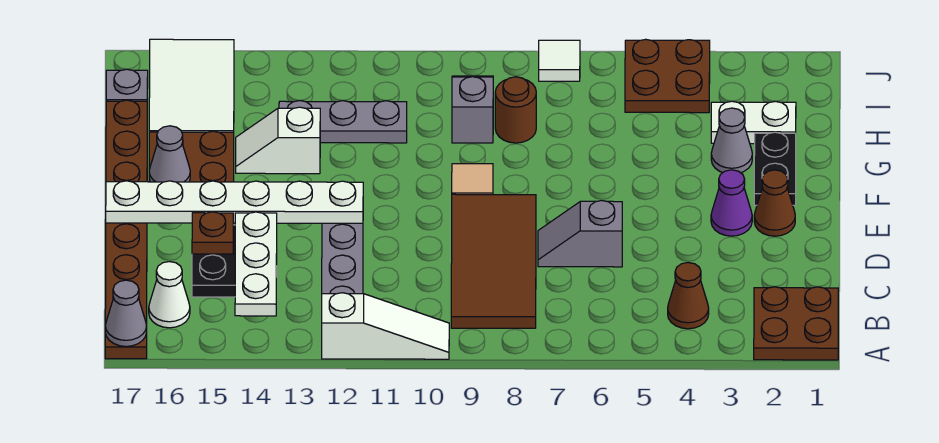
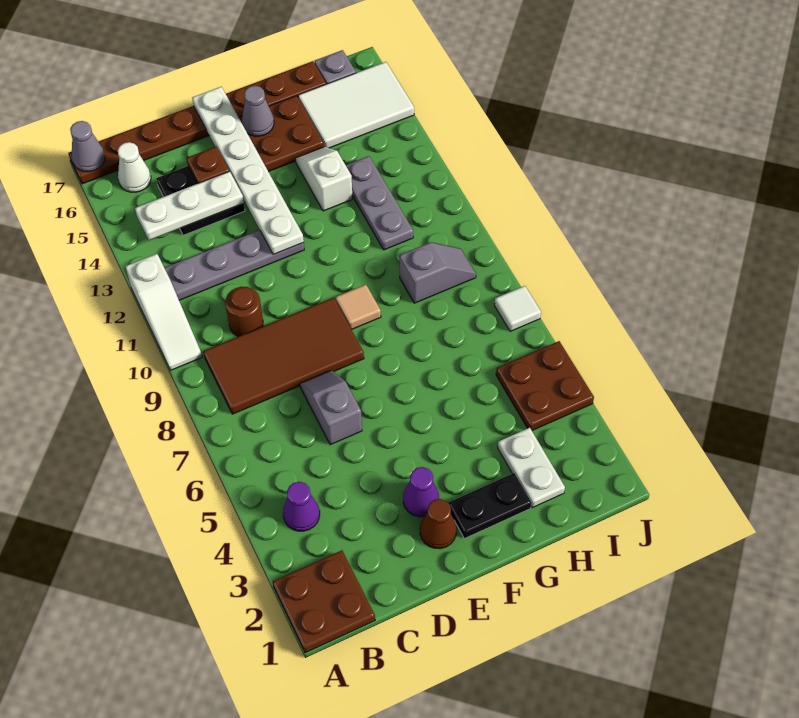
brown 1x1 cone [668,263,709,329] -> purple 1x1 cone [283,482,320,531]
grey 1x1 cone [711,108,752,173] -> none
brown 1x1 round brick [495,77,536,143] -> brown 1x1 round brick moved to [225,287,263,337]

